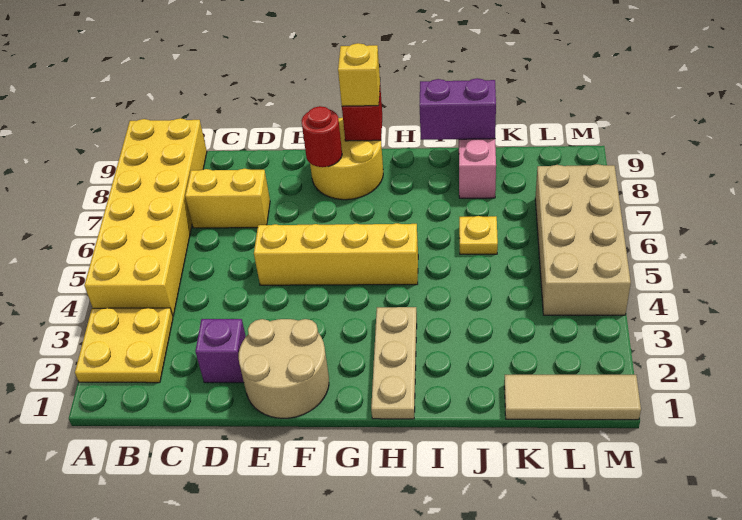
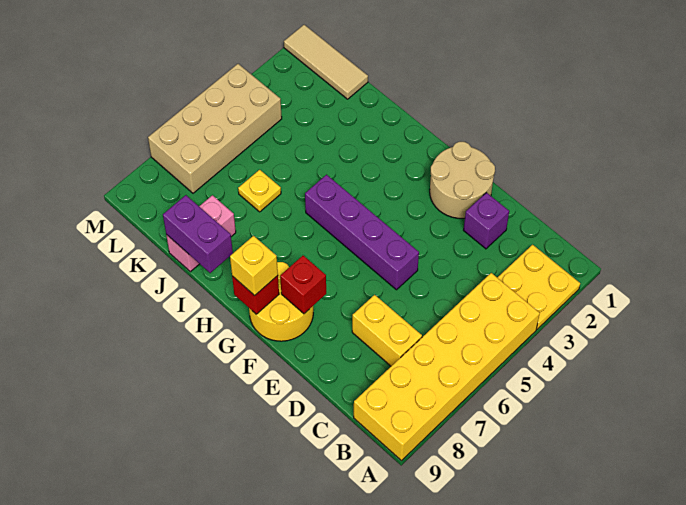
yellow 1x4 brick [254,223,418,285] -> purple 1x4 brick [305,175,419,290]
red 1x1 round brick [302,106,342,167] -> red 1x1 brick [280,256,326,314]
tan 1x3 plate [371,307,417,419] -> none

